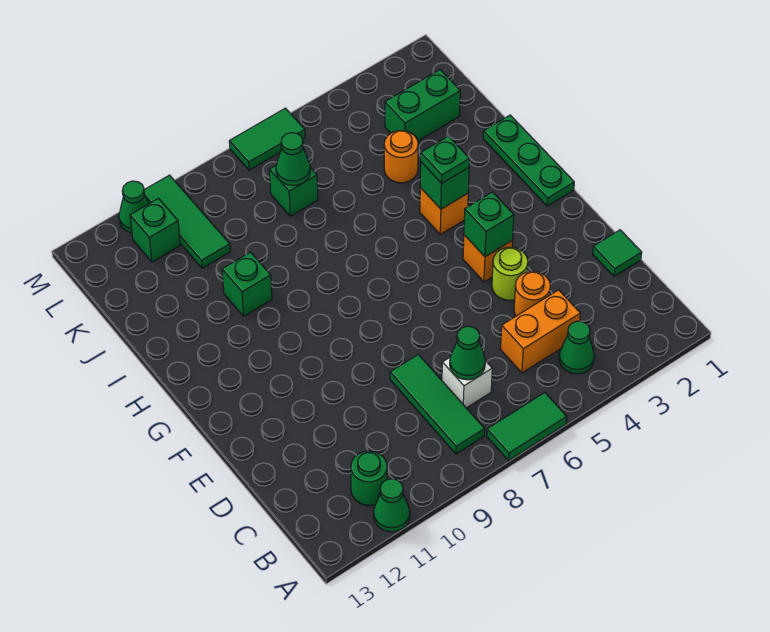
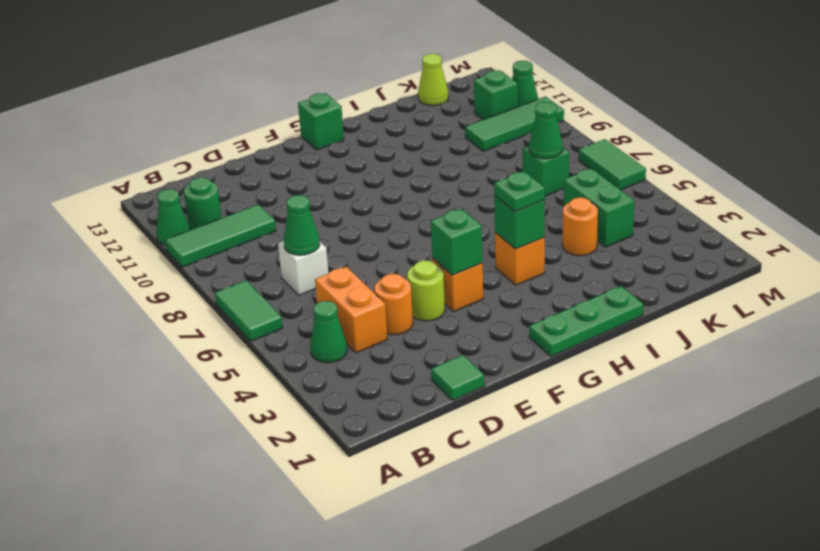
green 1x3 tile [390,355,485,454] -> green 1x3 tile moved to [165,205,276,267]
green 1x1 brick [222,252,272,316] -> green 1x1 brick moved to [298,93,344,150]
green 1x2 brick [385,70,460,141] -> green 1x2 brick moved to [564,168,634,247]
none -> lime 1x1 cone [418,54,449,106]

